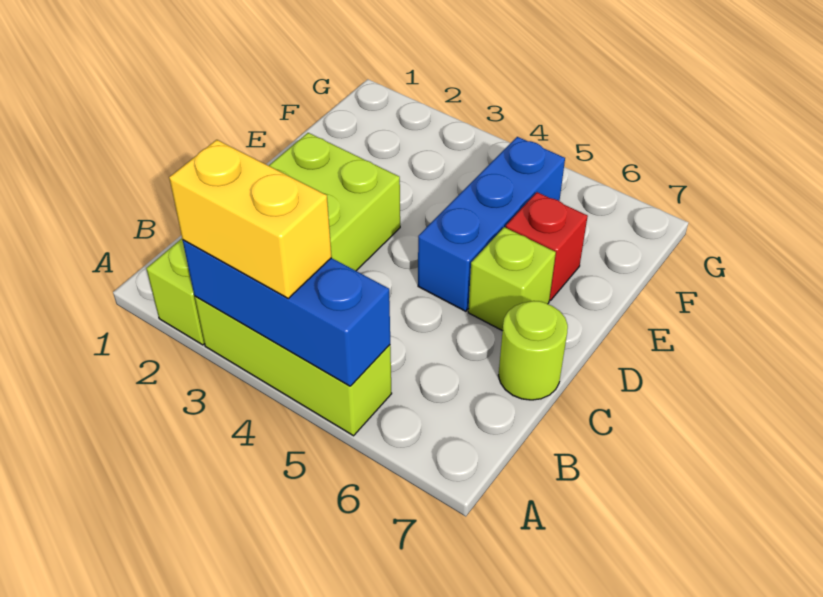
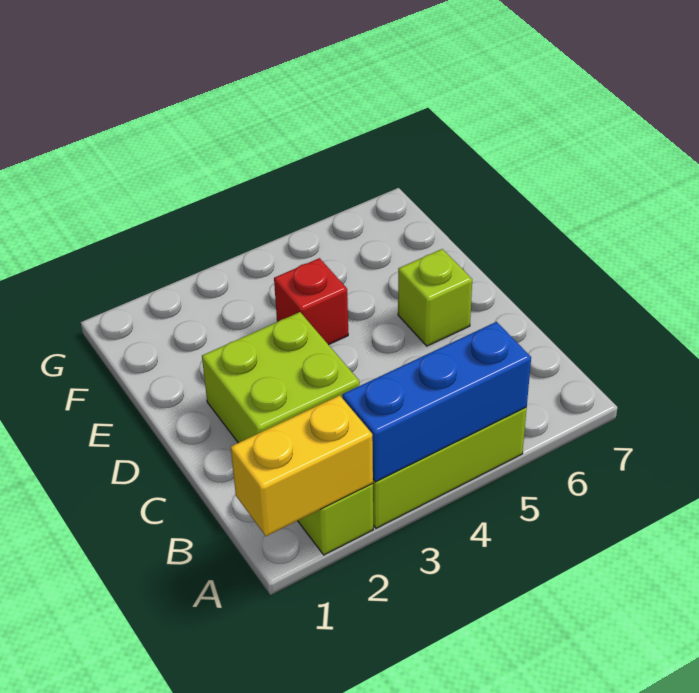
yellow 1x2 brick [169,140,332,298] -> yellow 1x2 brick moved to [231,395,373,536]
lime 1x1 round brick [498,301,568,400] -> none
blue 1x3 brick [418,137,565,311] -> none
red 1x1 brick [506,192,588,301] -> red 1x1 brick moved to [274,258,348,345]

